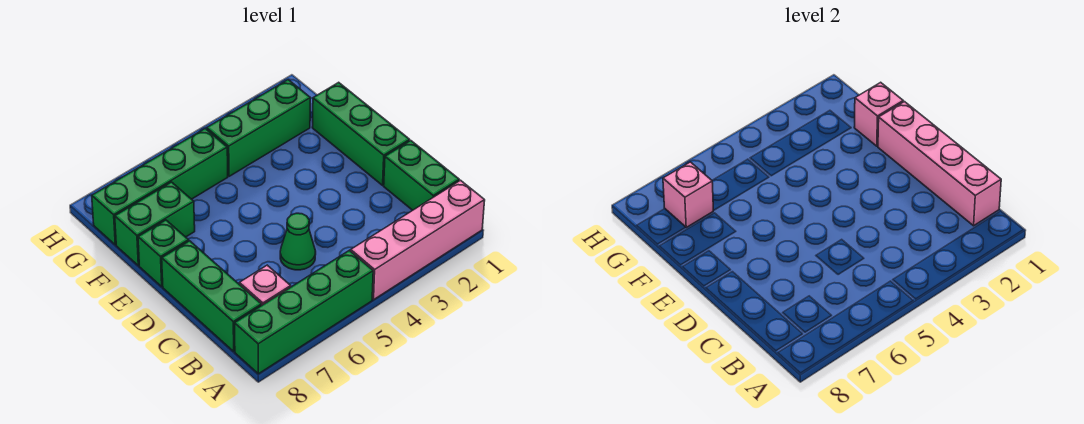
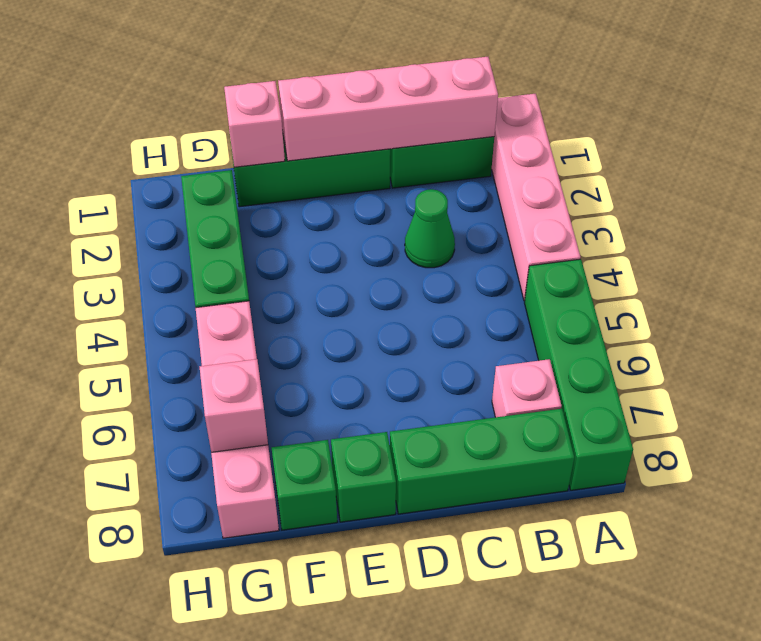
green 1x1 cone [280,213,316,270] -> green 1x1 cone moved to [405,189,455,268]
green 1x2 brick [115,182,195,266] -> green 1x1 brick [272,440,337,530]
green 1x4 brick [92,129,228,245] -> pink 1x4 brick [196,301,279,538]

